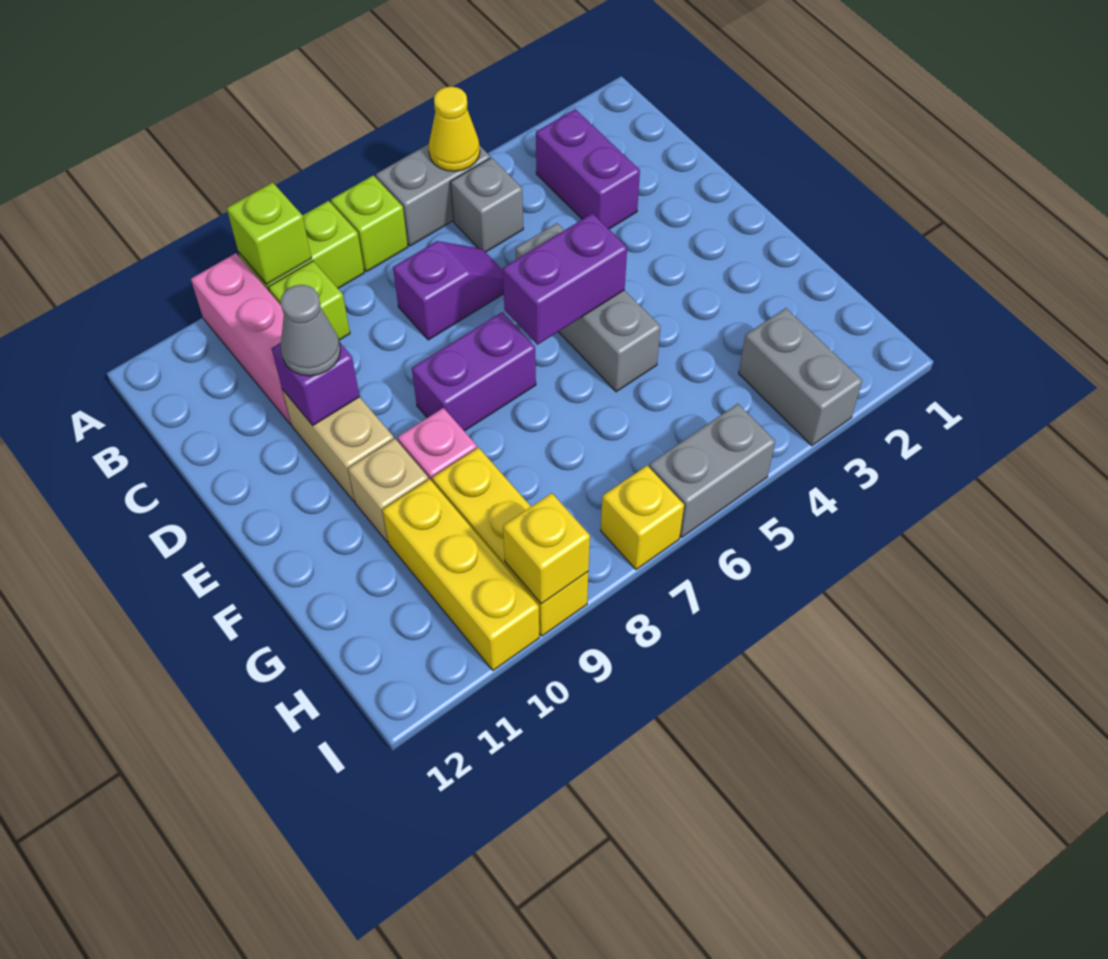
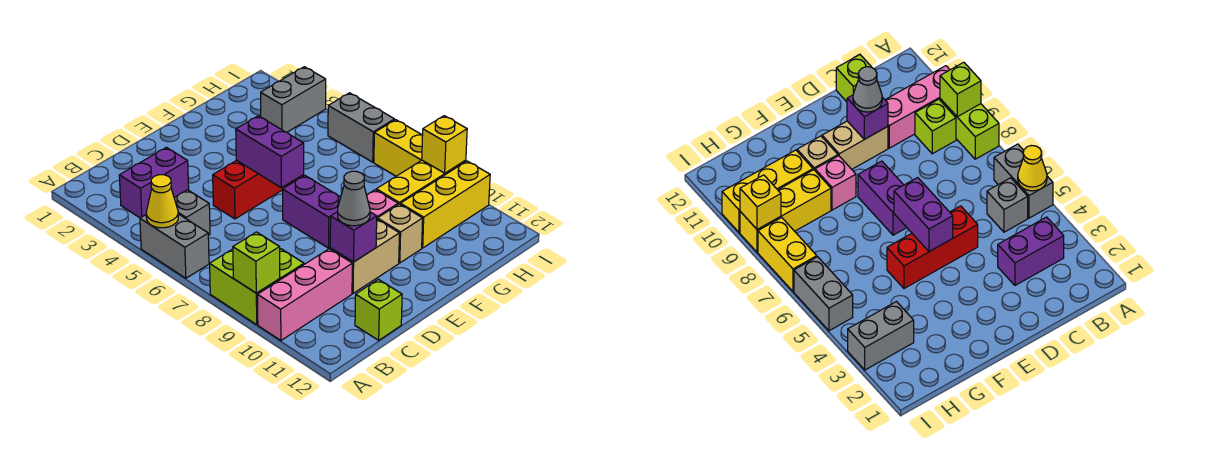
lime 1x1 brick [331,175,408,272] -> lime 1x1 brick moved to [355,279,402,340]
purple 1x2 slope [393,241,504,340] -> none
grey 1x3 brick [516,223,661,392] -> red 1x3 brick [213,160,304,219]
yellow 1x1 brick [601,466,684,570] -> yellow 1x2 brick [374,120,423,176]

